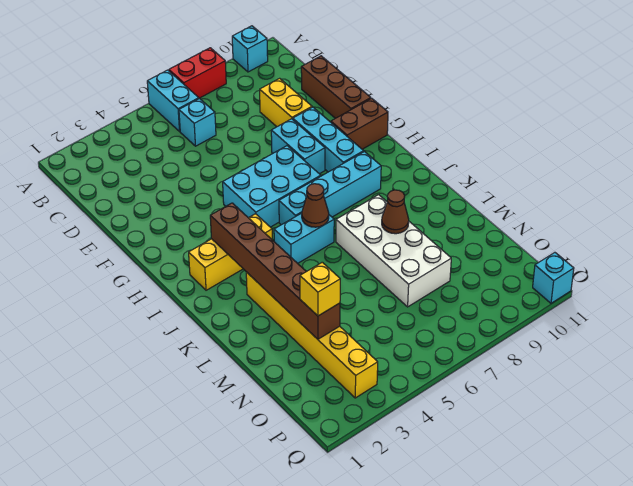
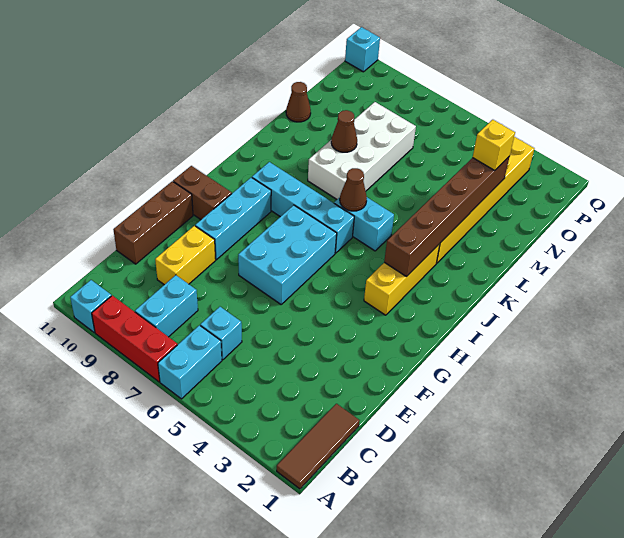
none -> brown 1x3 tile [277,404,360,489]
red 1x2 brick [169,48,226,98] -> red 1x3 brick [92,296,177,382]
cyan 1x2 brick [271,119,325,174] -> cyan 1x2 brick moved to [135,275,198,337]
cyan 2x3 brick [223,146,321,227] -> cyan 2x3 brick turned to [238,205,337,304]
yellow 1x3 brick [189,214,272,290] -> yellow 1x3 brick turned to [364,244,440,315]
none -> brown 1x1 cone [286,82,311,122]

